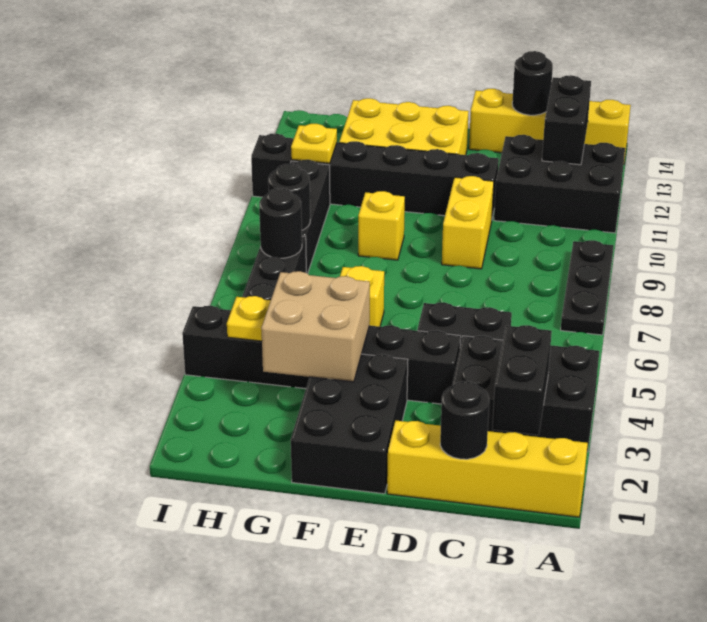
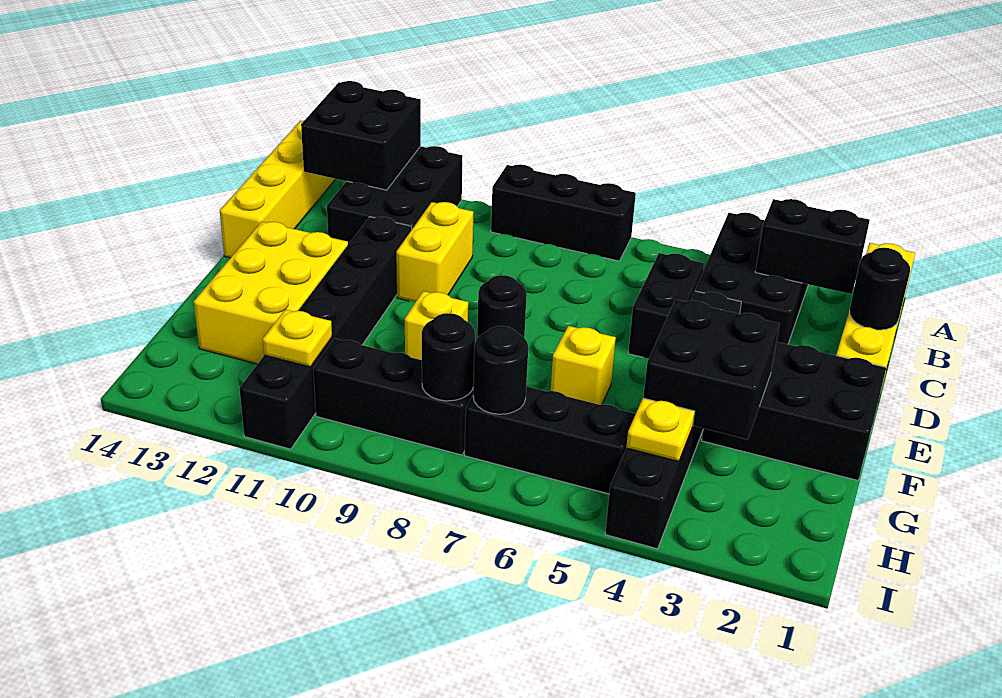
black 1x3 plate [561,240,613,335] -> black 1x3 brick [491,164,636,261]
black 1x2 brick [542,75,591,165] -> black 2x2 brick [301,81,421,190]
black 1x1 round brick [512,51,553,115] -> black 1x1 round brick moved to [477,275,527,338]
yellow 1x2 brick [442,176,494,269] -> yellow 1x2 brick turned to [396,202,473,302]
tan 2x2 brick [261,271,370,382] -> black 2x2 brick [643,299,780,439]

